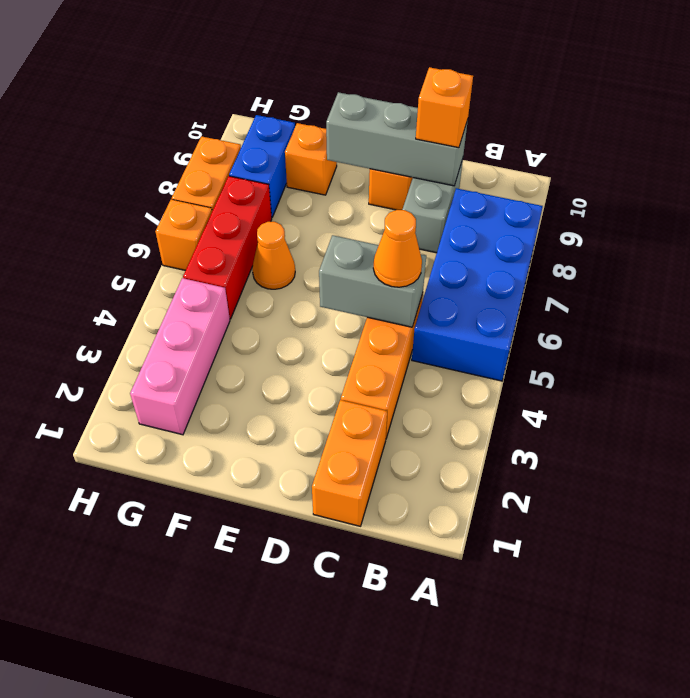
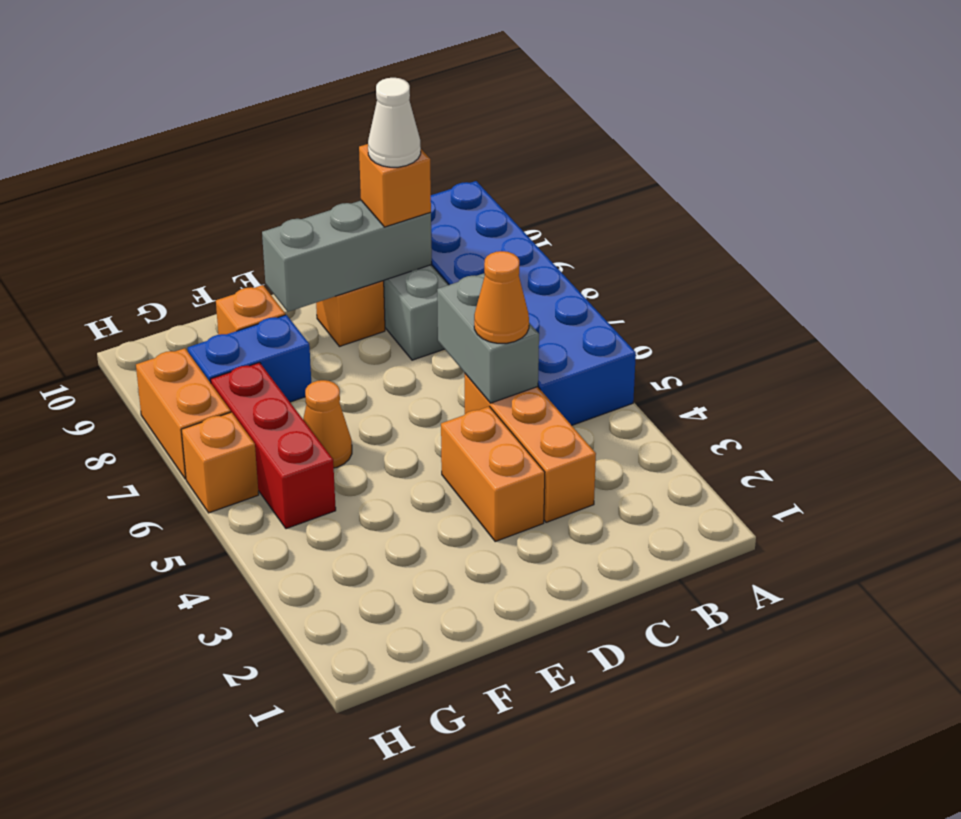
blue 2x4 brick [412,188,543,381] -> blue 2x6 brick [431,181,636,425]
orange 1x2 brick [312,400,387,526] -> orange 1x2 brick moved to [441,406,545,541]
grey 1x2 brick [319,235,426,327] -> grey 1x2 brick turned to [437,273,539,403]
none -> white 1x1 cone [368,78,421,167]
pink 1x3 brick [130,278,230,435] -> none
blue 1x2 brick [229,115,295,217] -> blue 1x2 brick turned to [188,315,311,402]

